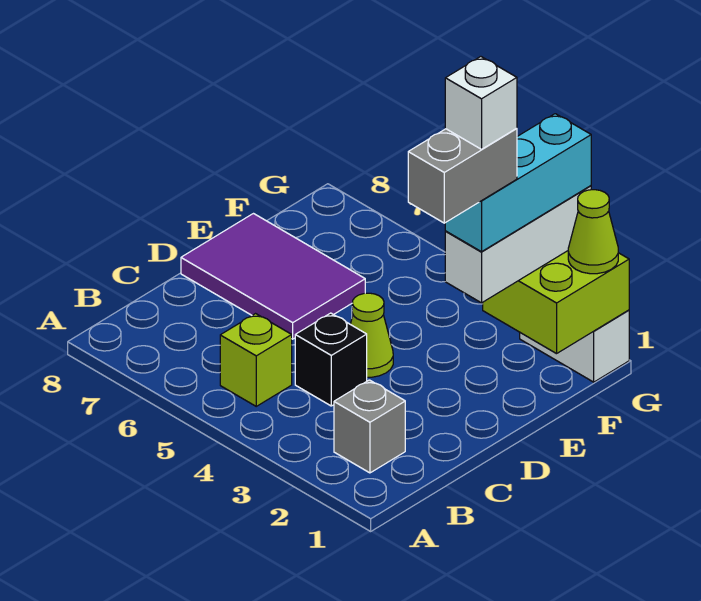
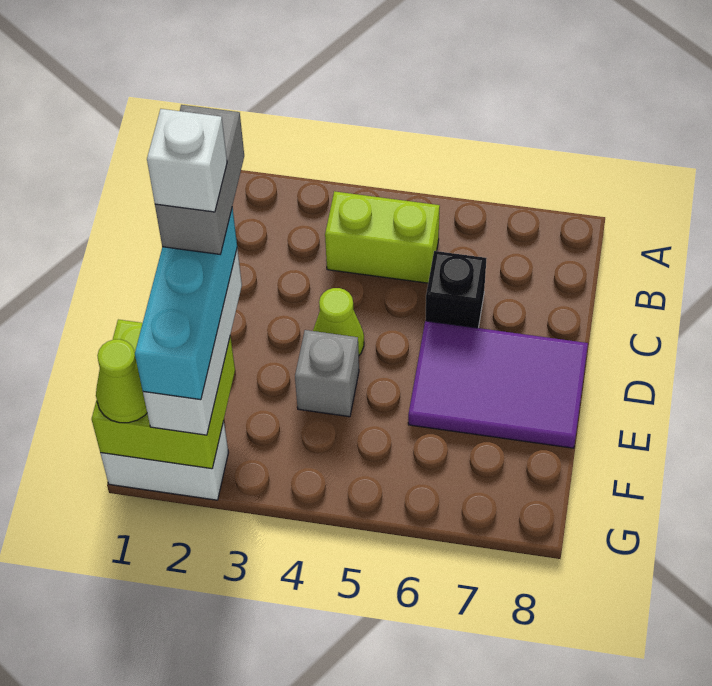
grey 1x1 brick [334,380,405,473] -> grey 1x1 brick moved to [295,330,359,417]
lime 1x1 brick [220,314,292,406] -> lime 1x2 brick [325,191,440,283]
black 1x1 brick [295,313,367,406] -> black 1x1 brick moved to [426,251,486,328]

